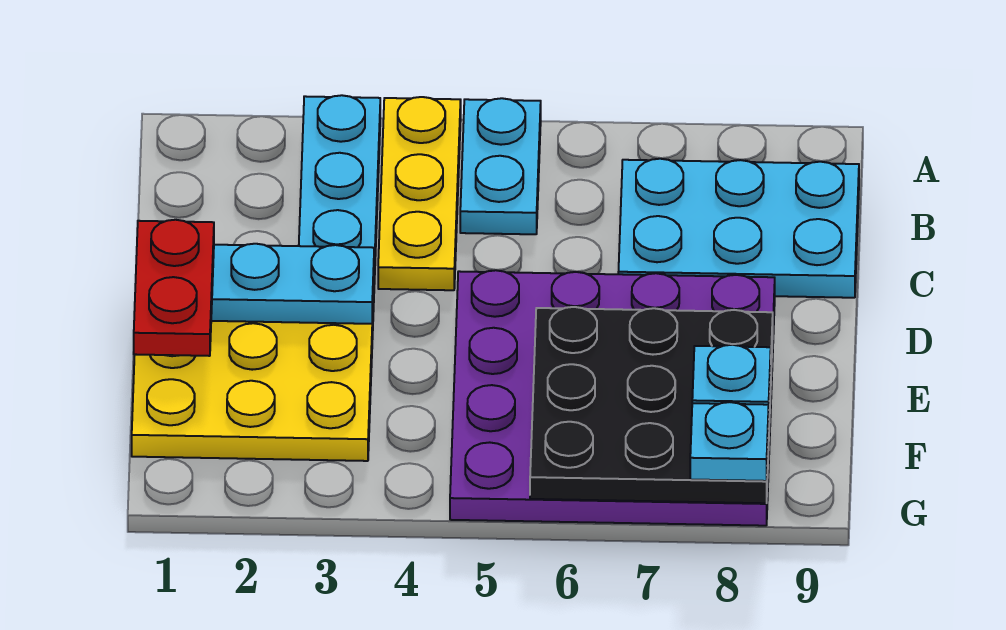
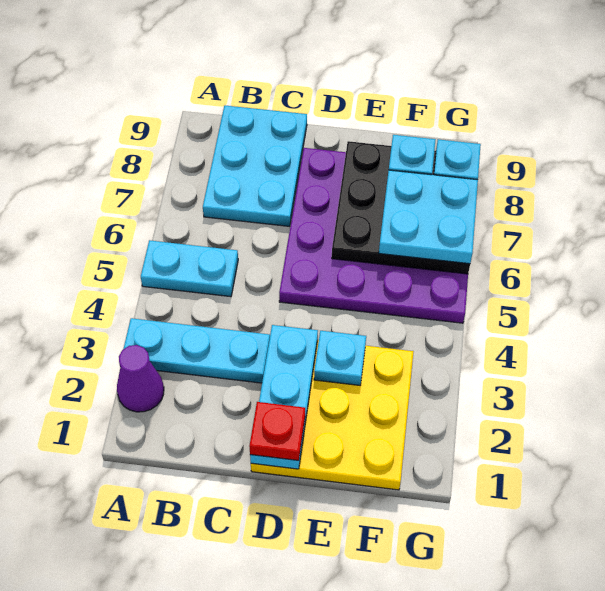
none -> purple 1x1 cone [117,345,164,412]
yellow 1x3 plate [378,97,461,290] -> none
red 1x2 plate [134,220,214,356] -> red 1x1 plate [249,402,305,460]
none -> cyan 1x1 plate [314,331,366,385]
none -> cyan 2x2 plate [379,170,478,264]

